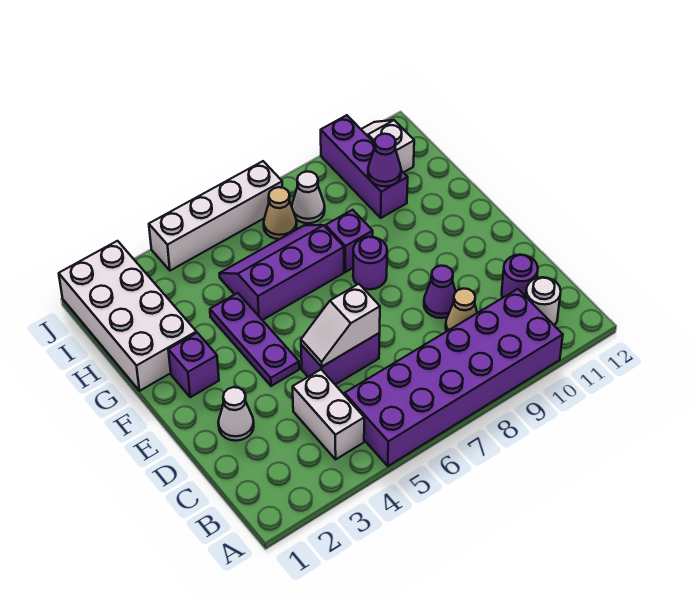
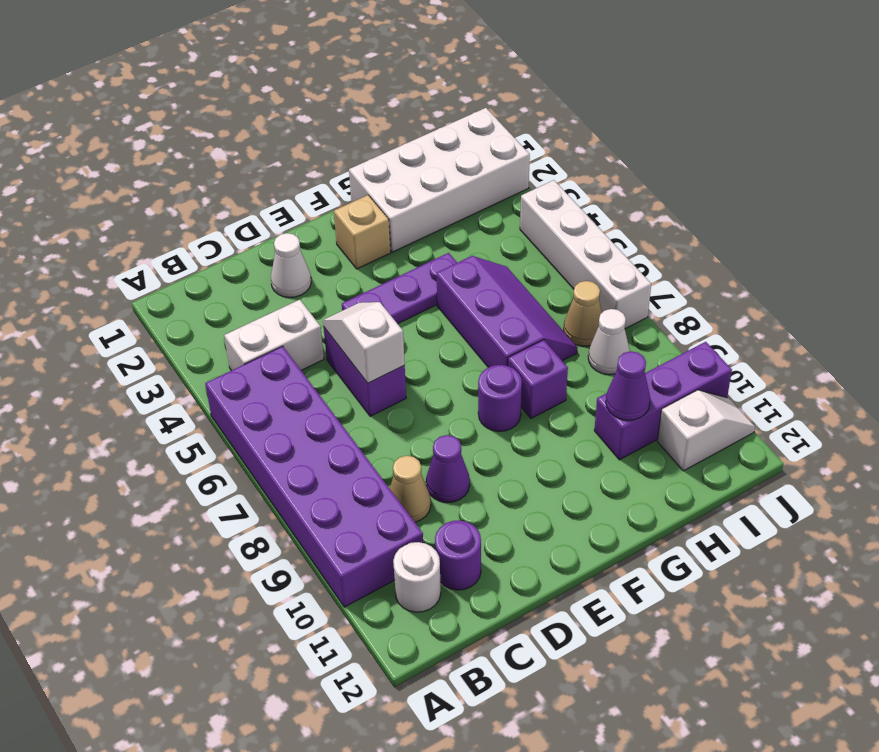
purple 1x1 brick [168,333,219,397] -> tan 1x1 brick [334,195,391,269]

